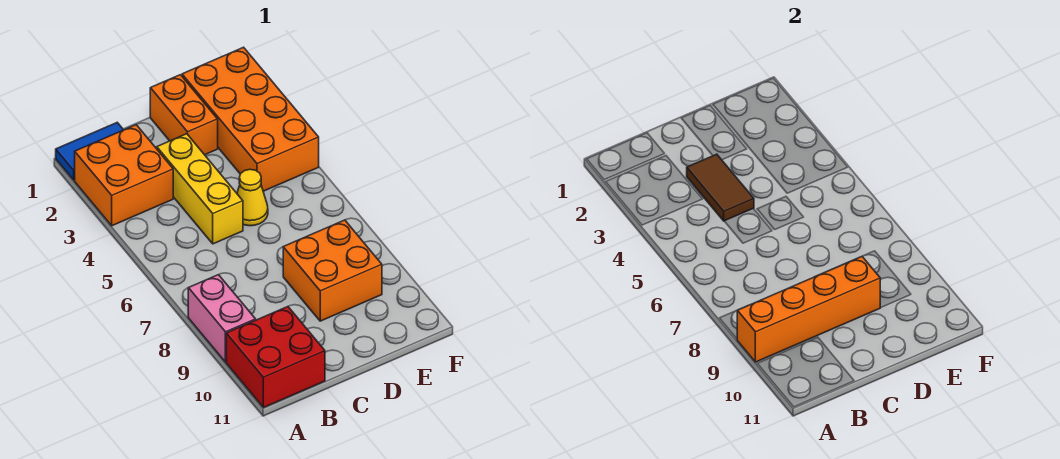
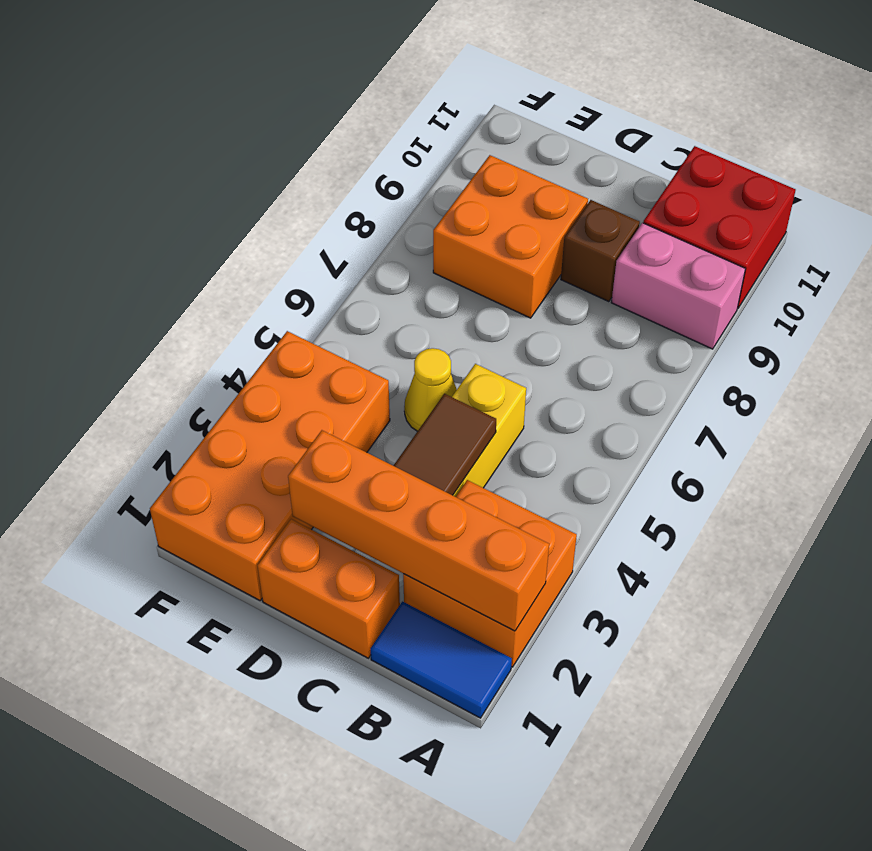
pink 1x2 brick [188,275,256,362] -> pink 1x2 brick turned to [611,223,745,349]
orange 1x4 brick [737,257,880,362] -> orange 1x4 brick moved to [288,430,549,631]
none -> brown 1x1 brick [561,200,640,302]
orange 1x2 brick [150,75,218,155] -> orange 1x2 brick turned to [257,519,400,658]

